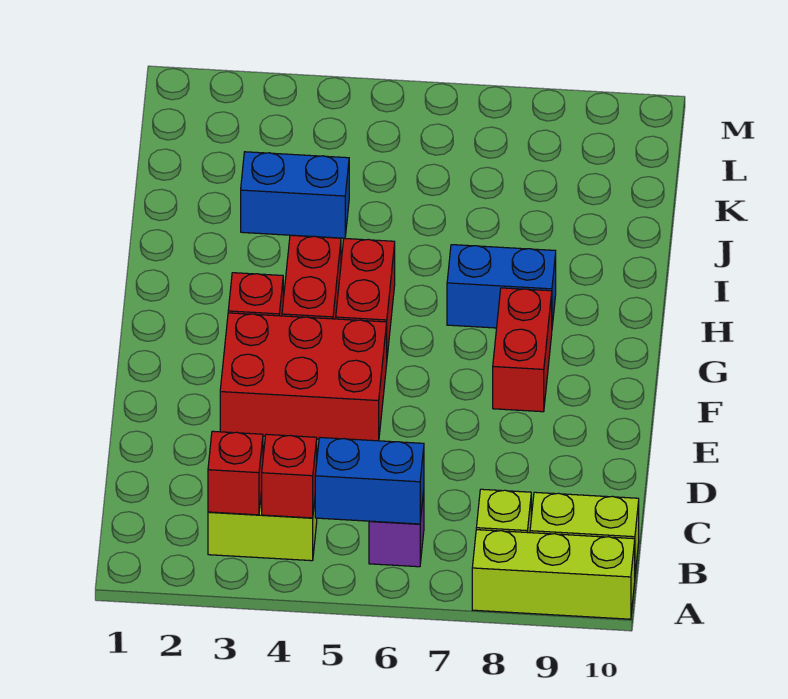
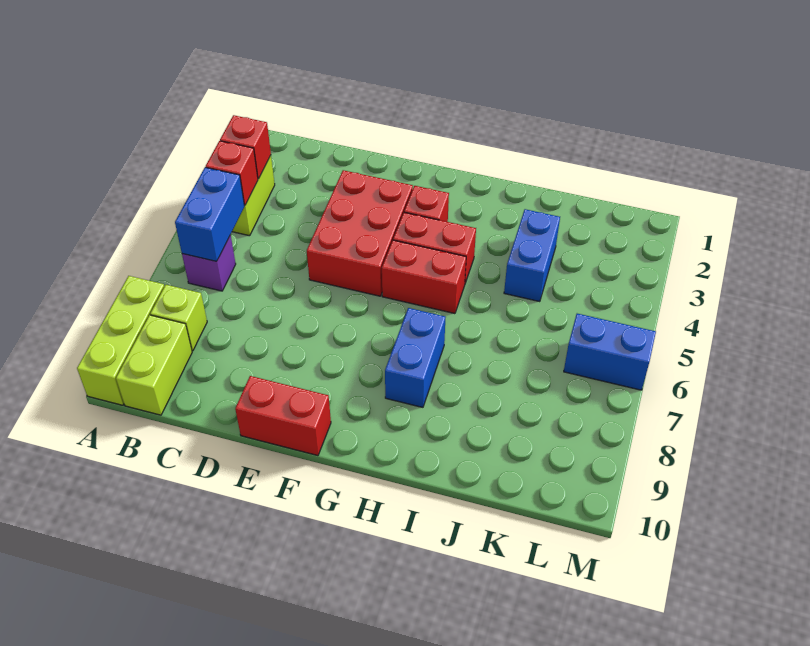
red 1x2 brick [493,288,552,412] -> red 1x2 brick moved to [235,376,331,456]
none -> blue 1x2 brick [564,314,656,390]

